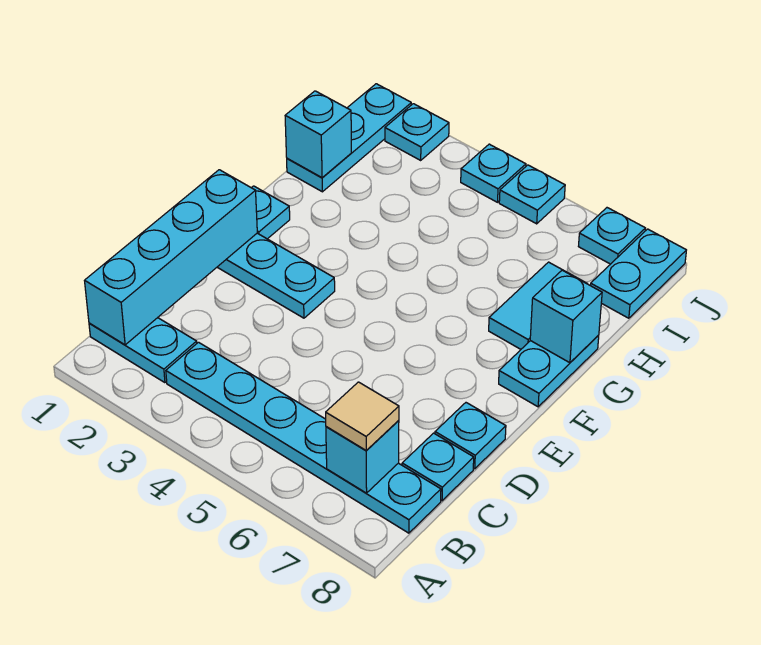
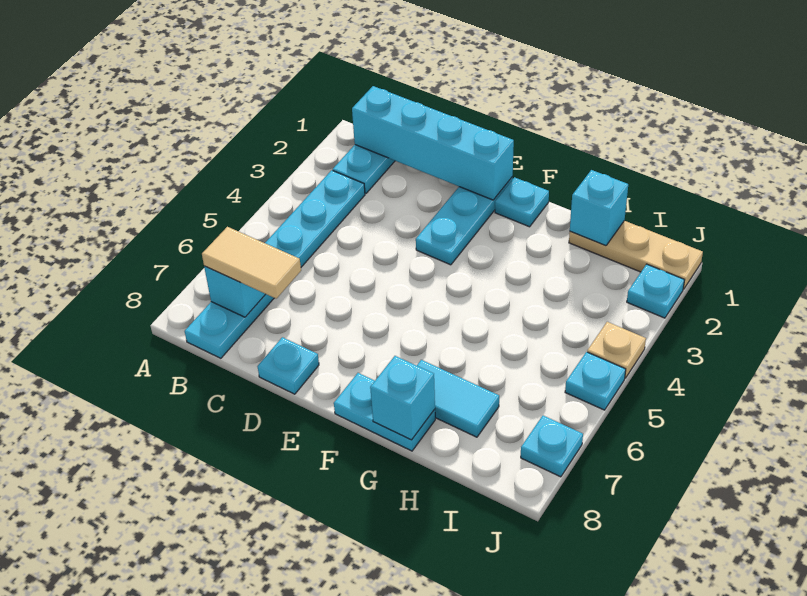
tan 1x1 tile [326,382,399,451] -> tan 1x2 tile [202,227,301,298]
cyan 1x1 plate [402,433,474,501] -> none
cyan 1x3 plate [287,84,411,192] -> tan 1x3 plate [569,221,703,289]
cyan 1x2 plate [590,229,686,318] -> none
cyan 1x1 plate [461,144,526,202] -> tan 1x1 plate [587,322,646,378]

